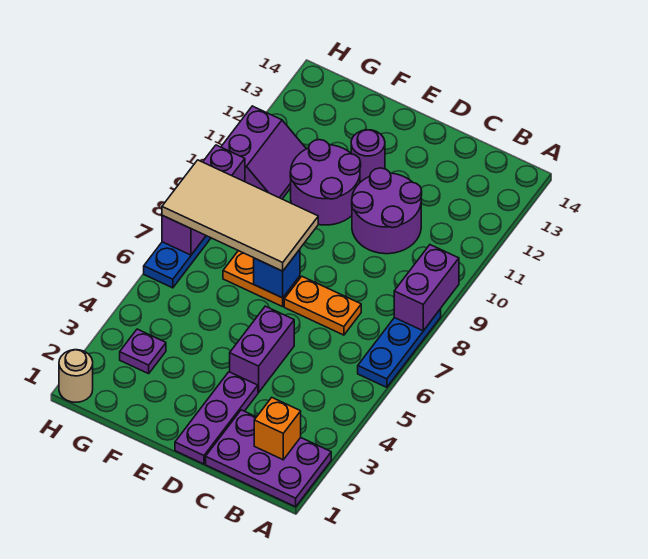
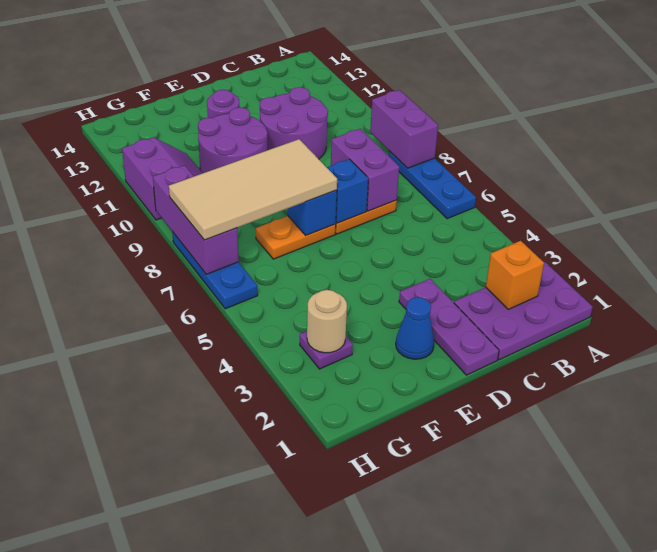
purple 1x2 brick [230,306,294,392] -> purple 1x2 brick moved to [331,129,399,211]
none -> blue 1x1 brick [327,159,368,223]
none -> blue 1x1 cone [396,297,434,359]
tan 1x1 round brick [59,350,93,402] -> tan 1x1 round brick moved to [307,290,347,353]

